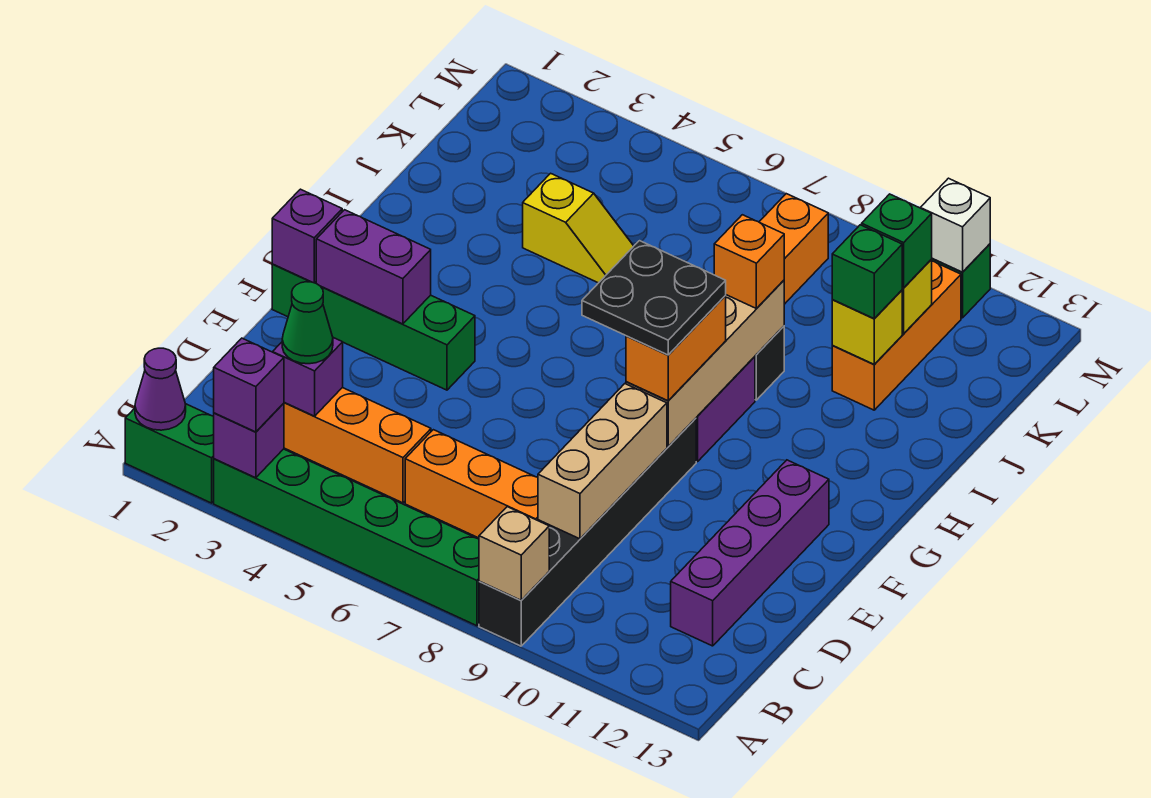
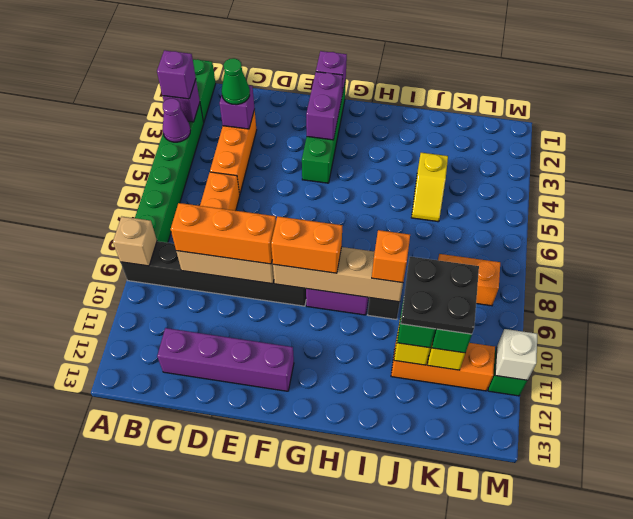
purple 1x1 cone [135,348,186,430] -> purple 1x1 cone moved to [162,98,190,142]
none -> orange 1x3 brick [171,203,276,264]
black 2x2 plate [582,241,726,355] -> black 2x2 plate moved to [401,257,479,334]

